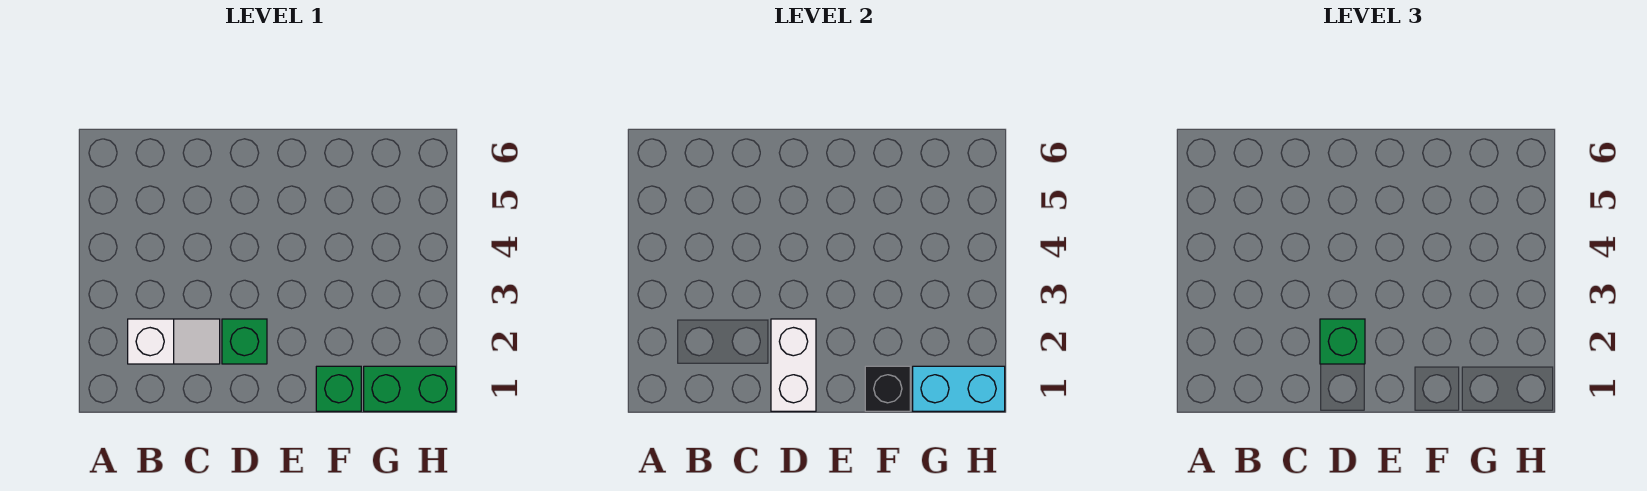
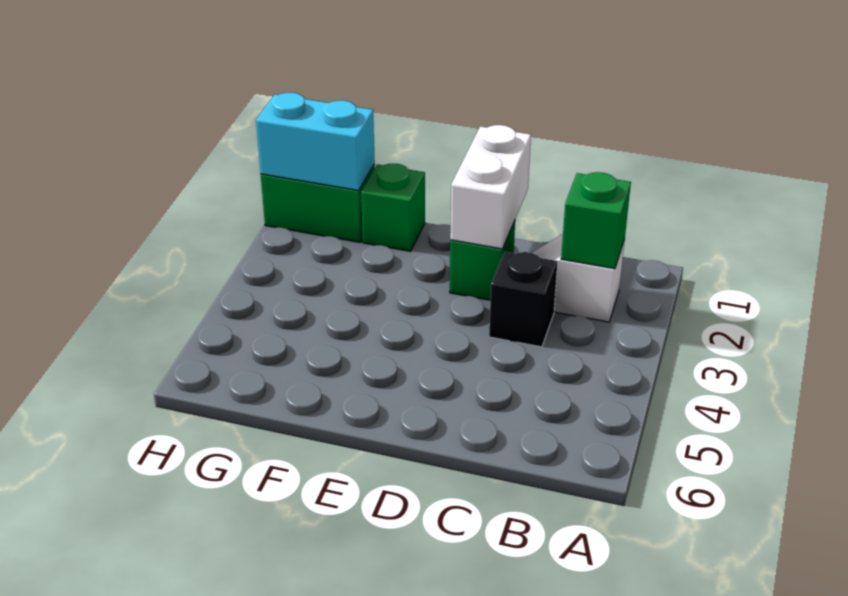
green 1x1 brick [1320,319,1365,364] -> green 1x1 brick moved to [561,172,631,269]
black 1x1 brick [865,366,910,411] -> black 1x1 brick moved to [489,252,558,347]

